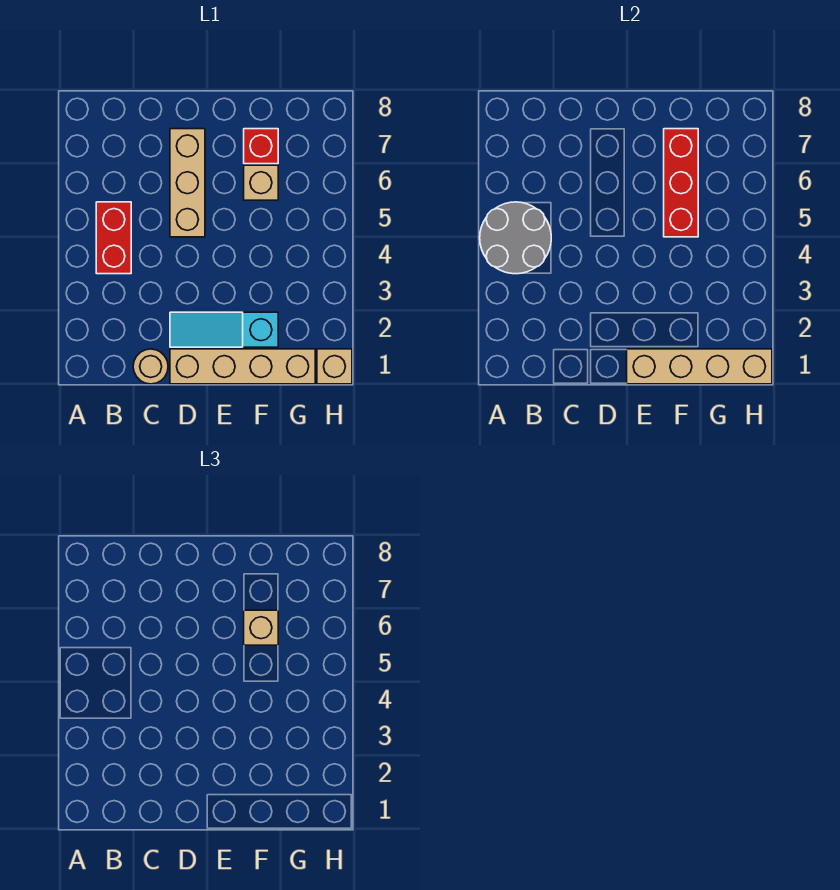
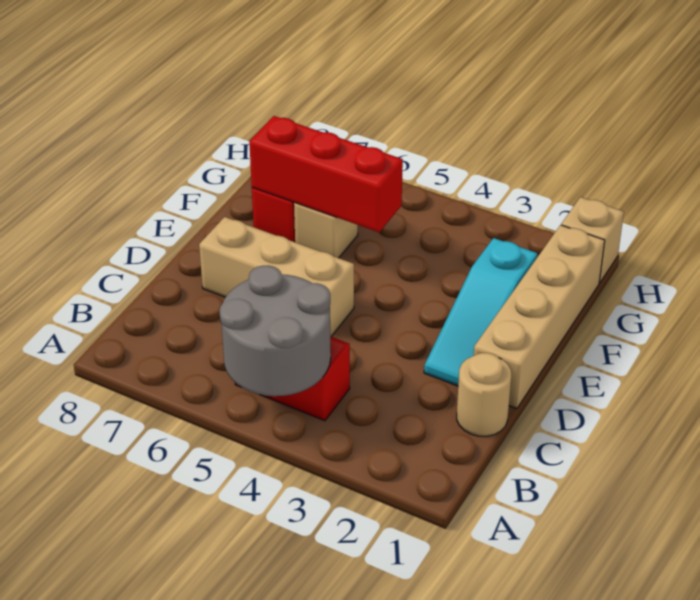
tan 1x4 brick [627,349,772,384] -> none
tan 1x1 brick [244,610,278,645] -> none

